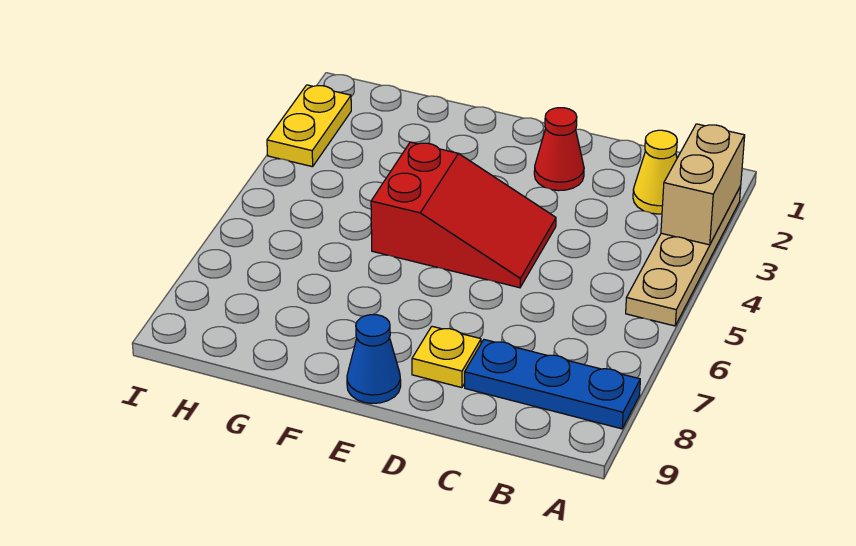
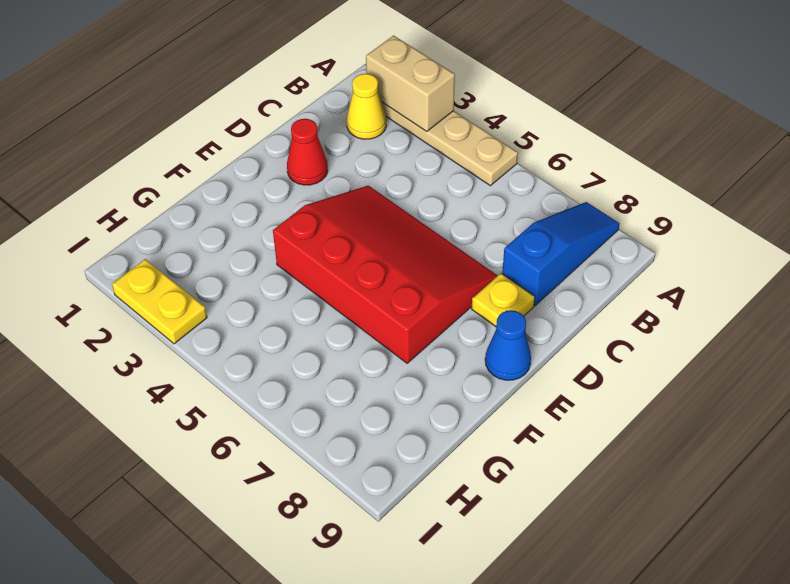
blue 1x3 plate [465,340,640,429] -> blue 1x3 slope [502,202,619,306]
red 2x3 slope [371,142,556,288] -> red 3x4 slope [273,186,497,363]

